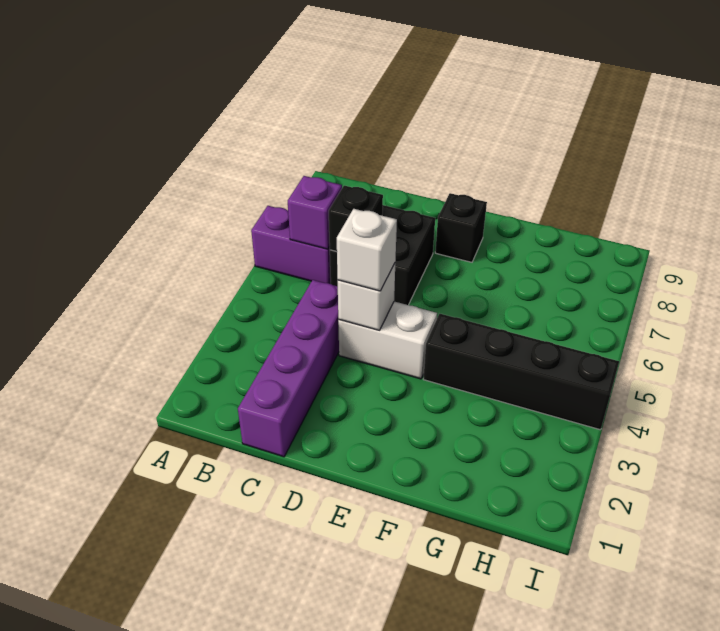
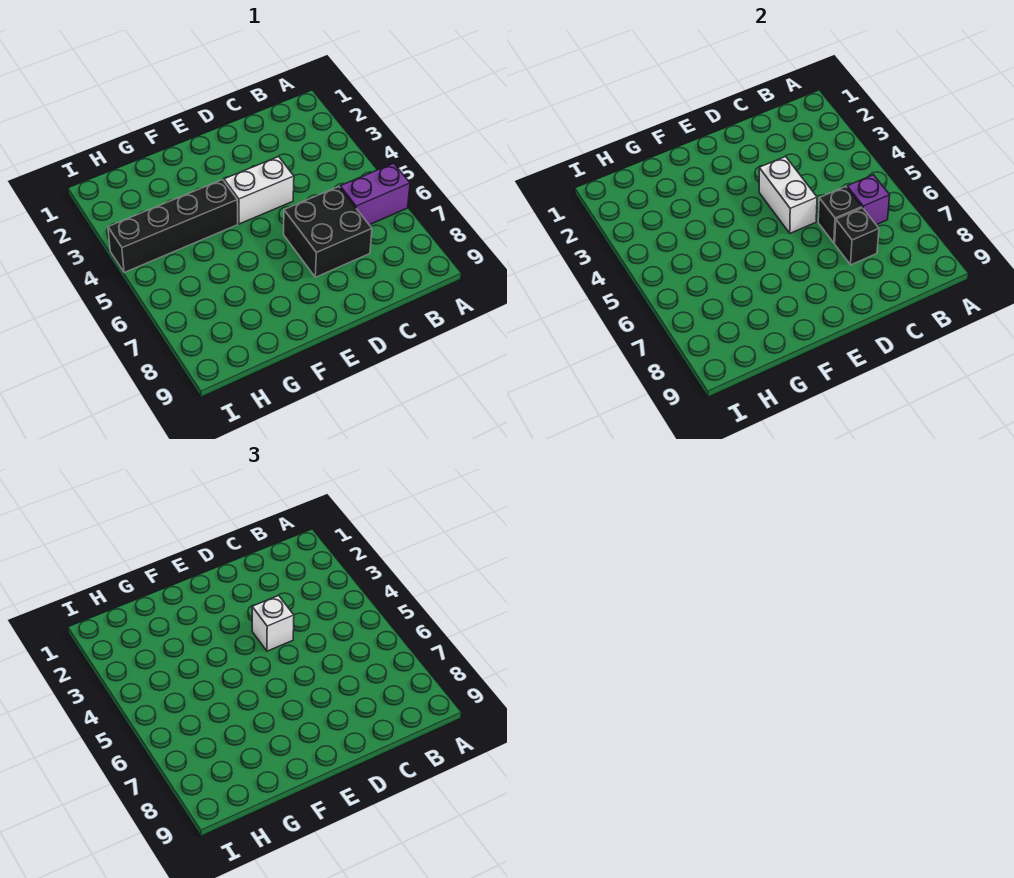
purple 1x4 brick [238,280,339,457] -> none
white 1x1 brick [338,264,395,330] -> white 1x2 brick [759,156,817,233]
black 1x1 brick [435,193,487,262] -> black 1x1 brick moved to [835,208,879,265]

